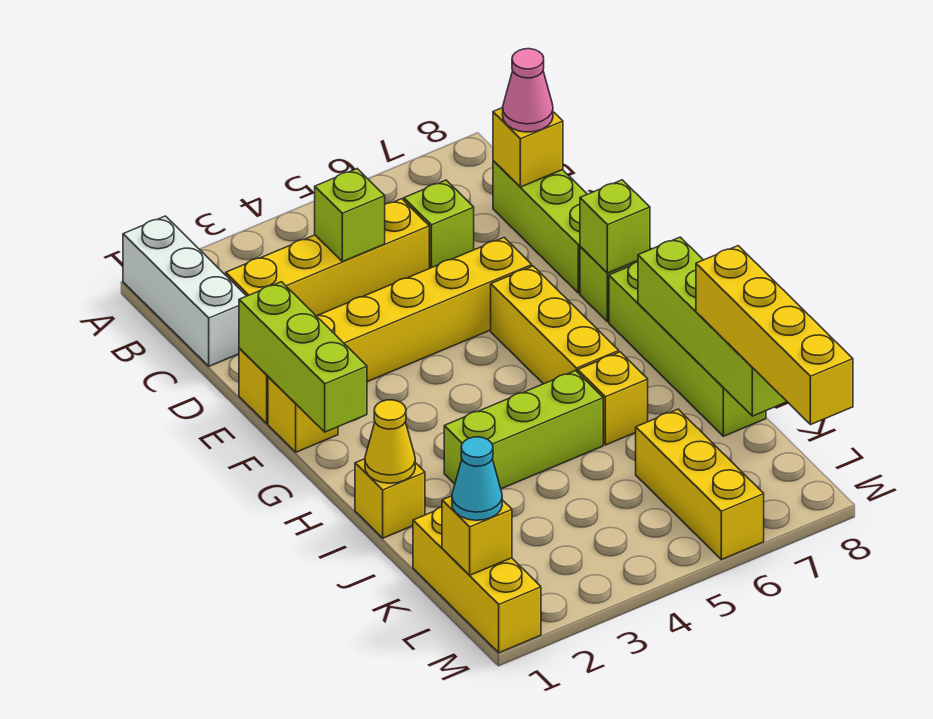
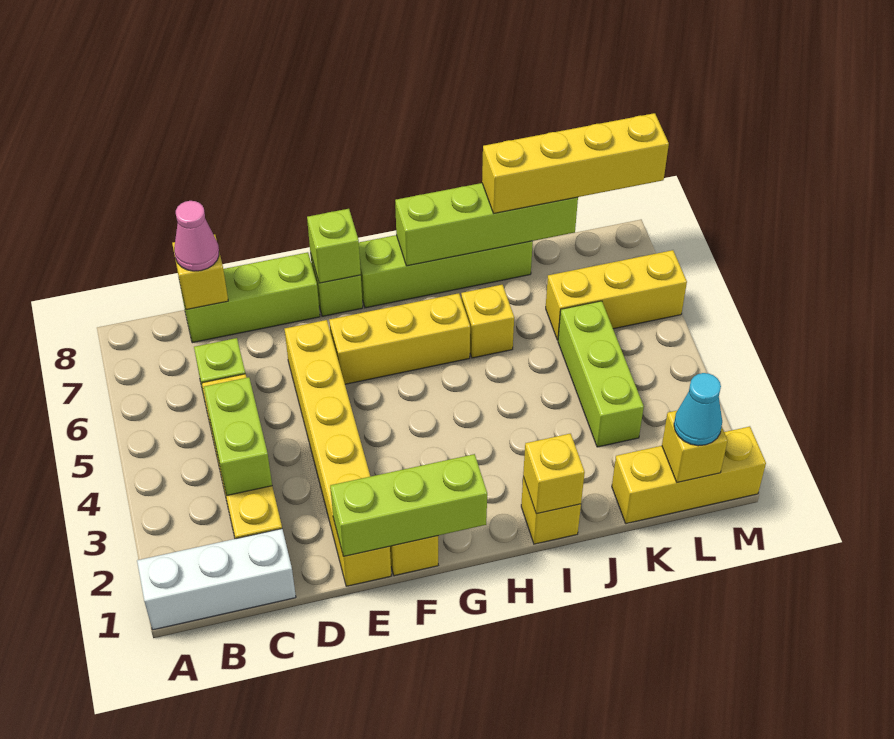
lime 1x1 brick [315,169,385,262] -> lime 1x2 brick [204,377,272,496]
yellow 1x1 cone [365,400,415,483] -> yellow 1x1 brick [523,434,585,514]
lime 1x3 brick [444,371,603,489] -> lime 1x3 brick moved to [558,301,644,447]

